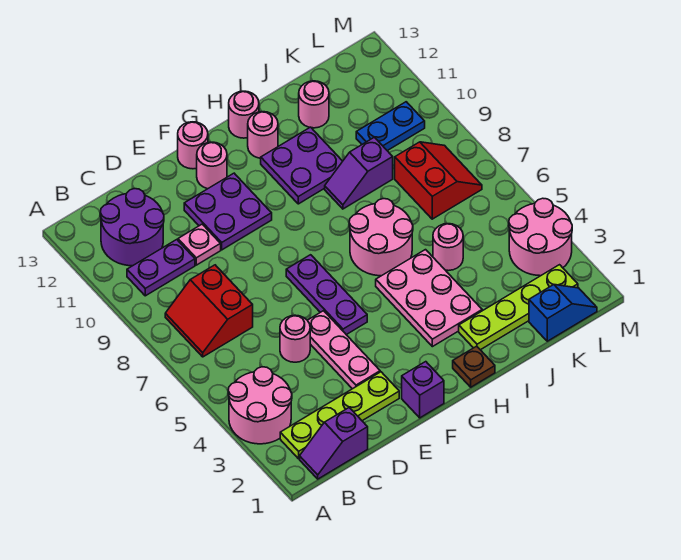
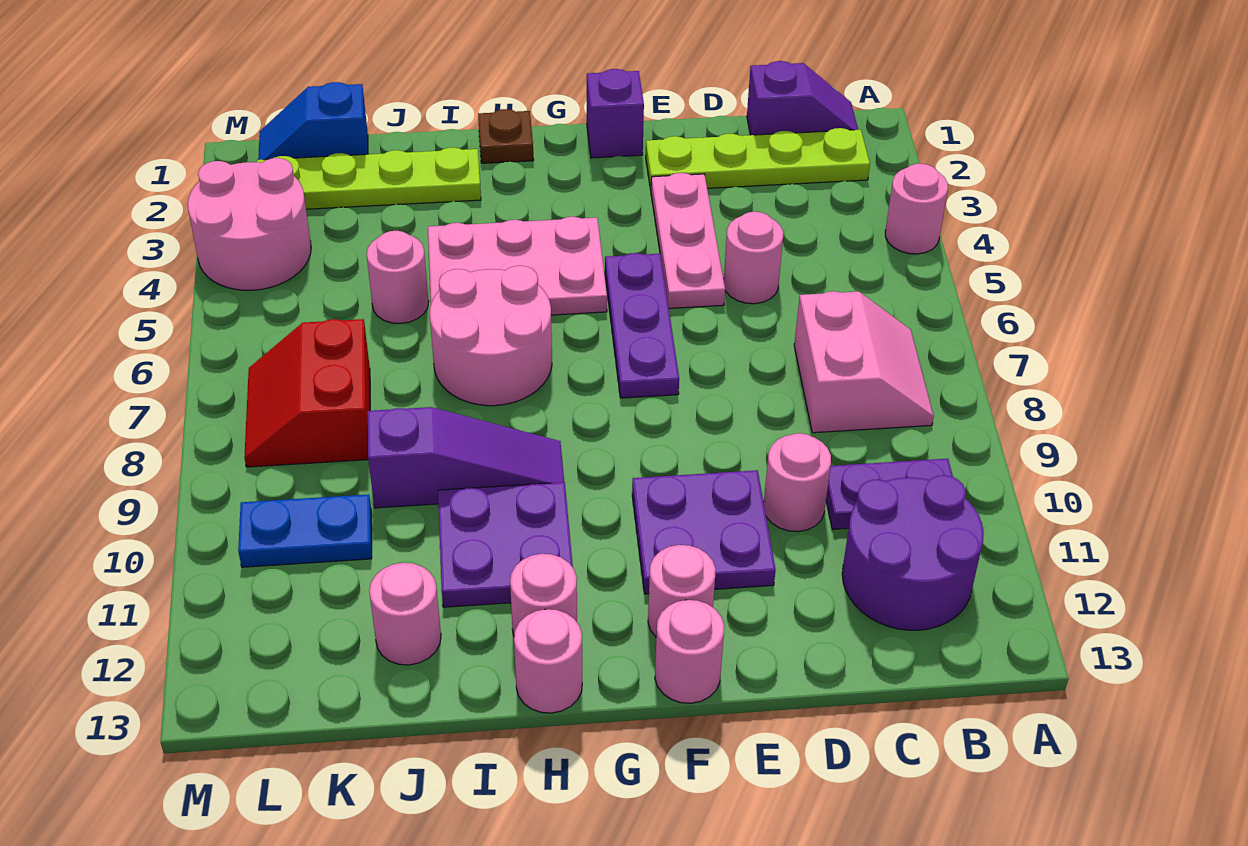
pink 2x2 round brick [228,367,292,444] -> pink 1x1 round brick [885,164,948,254]
red 2x2 slope [165,265,253,357] -> pink 2x2 slope [794,291,934,433]
pink 1x1 plate [178,224,221,265] -> pink 1x1 round brick [764,433,831,532]
pink 2x3 plate [376,250,482,347] -> pink 2x3 plate turned to [428,217,607,315]
purple 1x2 slope [325,137,393,209] -> purple 1x3 slope [368,407,564,508]

